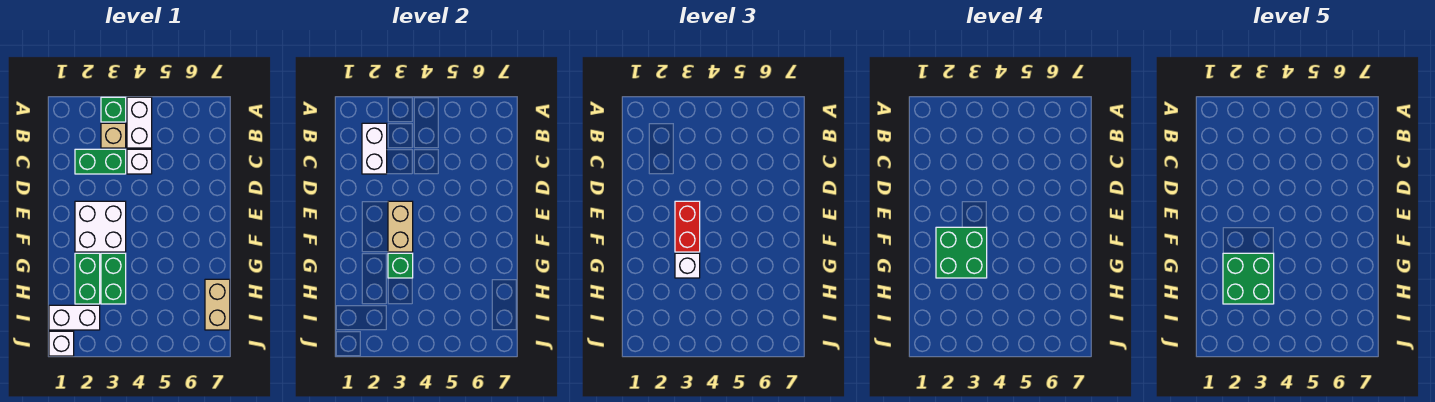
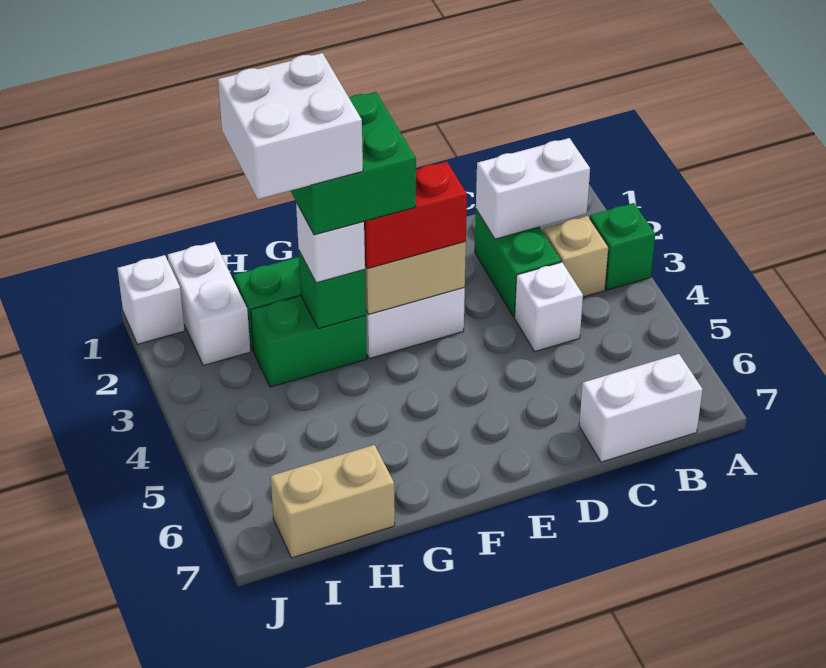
white 1x2 brick [127,97,152,148] -> white 1x2 brick moved to [579,354,703,462]
green 2x2 brick [1223,253,1274,304] -> white 2x2 brick [218,53,363,199]

